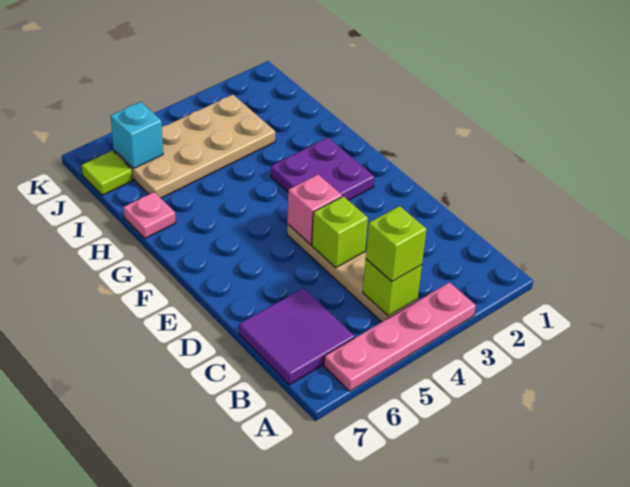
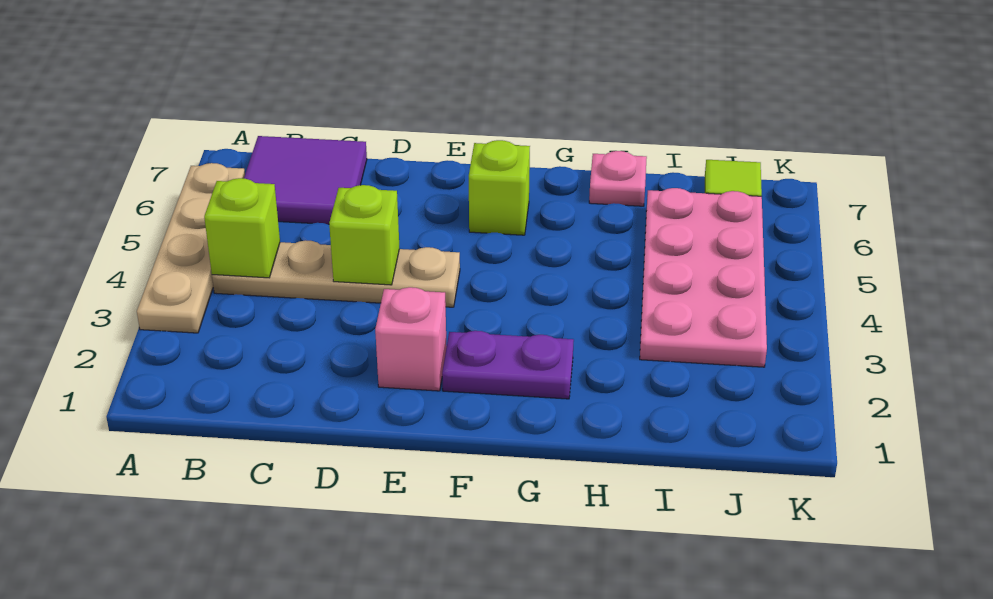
pink 1x4 plate [324,282,476,391] -> tan 1x4 plate [137,163,245,333]
lime 1x1 brick [366,206,426,282] -> lime 1x1 brick moved to [469,140,530,235]
pink 1x1 brick [287,174,342,245] -> pink 1x1 brick moved to [375,287,447,391]
purple 2x2 plate [271,138,374,200] -> purple 1x2 plate [442,331,574,399]
tan 2x4 plate [114,95,275,198] -> pink 2x4 plate [640,188,767,367]
cyan 1x1 brick [111,102,163,169] -> none

